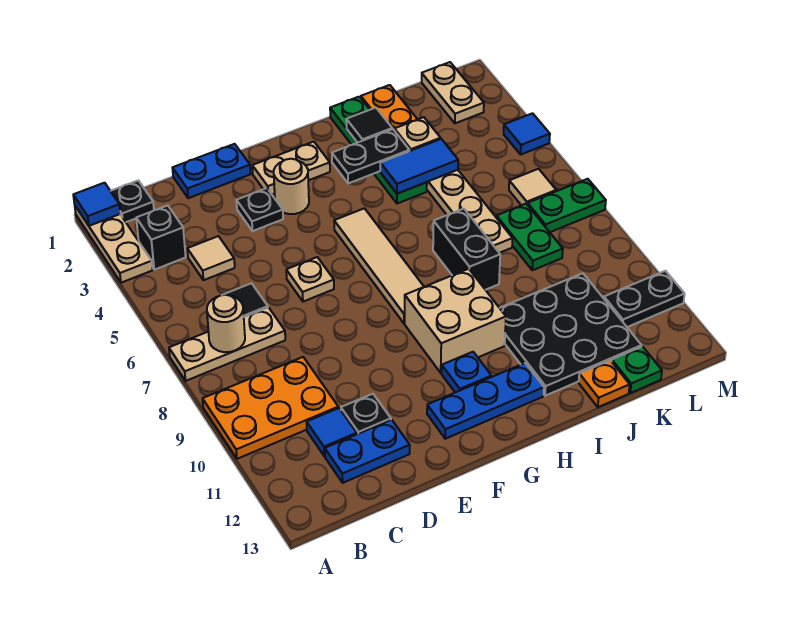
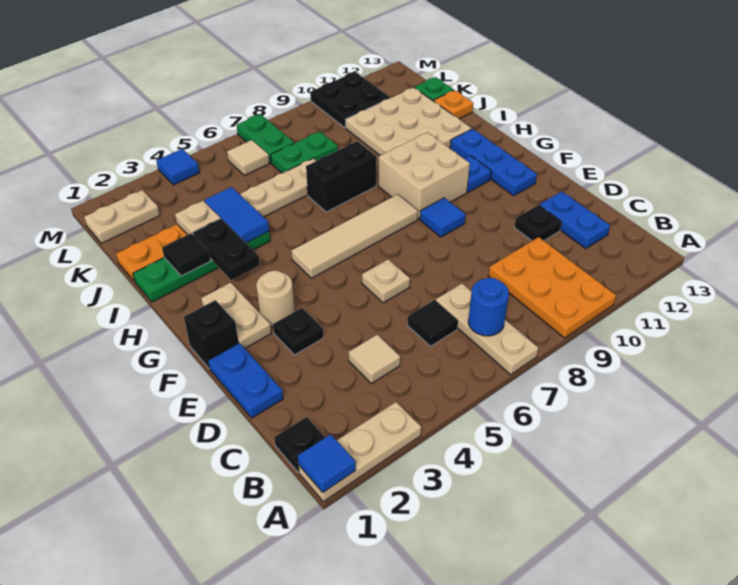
black 1x1 brick [136,205,186,270] -> black 1x1 brick moved to [184,300,239,369]
tan 1x1 round brick [207,295,245,352] -> blue 1x1 round brick [468,278,509,336]
blue 1x1 tile [307,408,357,456] -> blue 1x1 tile moved to [420,198,466,237]
black 3x3 plate [500,273,642,396] -> tan 3x3 plate [346,87,472,156]
black 1x2 plate [604,271,685,327] -> black 2x2 plate [310,72,390,128]

